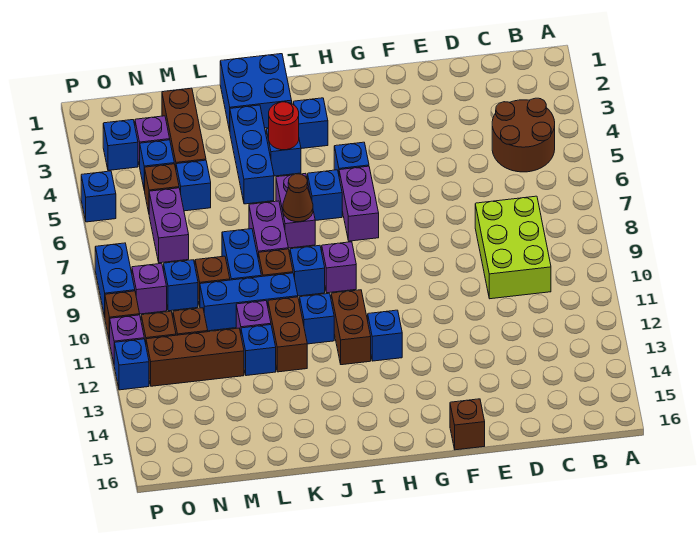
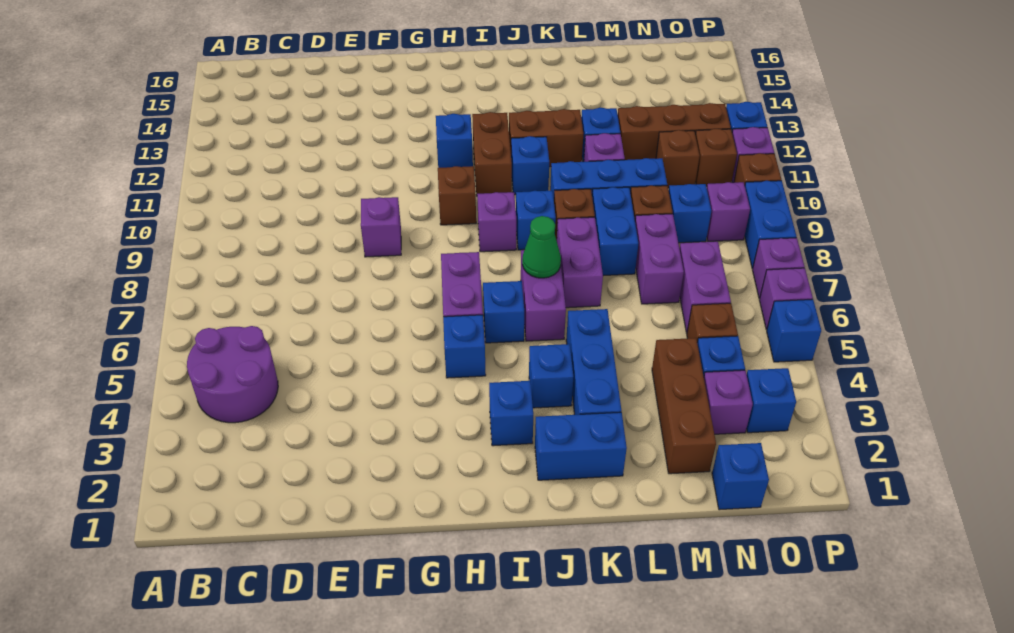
brown 2x2 round brick [492,98,555,172] -> purple 2x2 round brick [187,326,278,423]
lime 2x3 brick [475,196,551,299] -> none
none -> purple 1x1 brick [361,197,401,257]
brown 1x1 brick [450,399,485,450] -> brown 1x1 brick moved to [438,166,476,225]
blue 2x2 brick [220,54,292,131] -> blue 1x2 brick [535,412,627,480]
red 1x1 round brick [269,102,299,150] -> none
brown 1x1 cone [283,174,313,222] -> green 1x1 cone [522,216,561,278]
brown 1x2 brick [268,297,307,372] -> brown 1x2 brick turned to [509,109,583,167]
blue 1x1 brick [176,160,211,211] -> blue 1x1 brick moved to [712,443,769,510]
none -> purple 1x2 brick [635,214,684,304]
none -> purple 1x1 brick [759,268,813,330]
none -> purple 1x1 brick [753,238,804,299]

